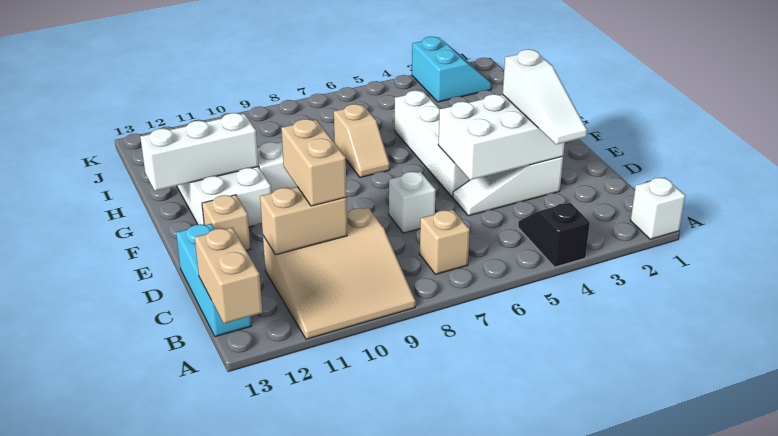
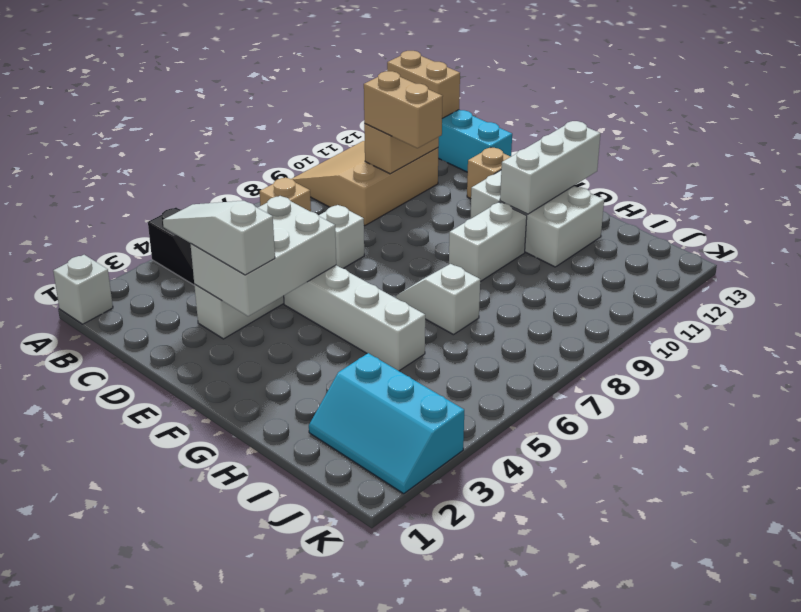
tan 1x2 slope [334,104,390,178] -> white 1x2 slope [396,264,480,335]
cyan 2x2 slope [412,37,492,102] -> cyan 2x3 slope [309,353,464,494]

